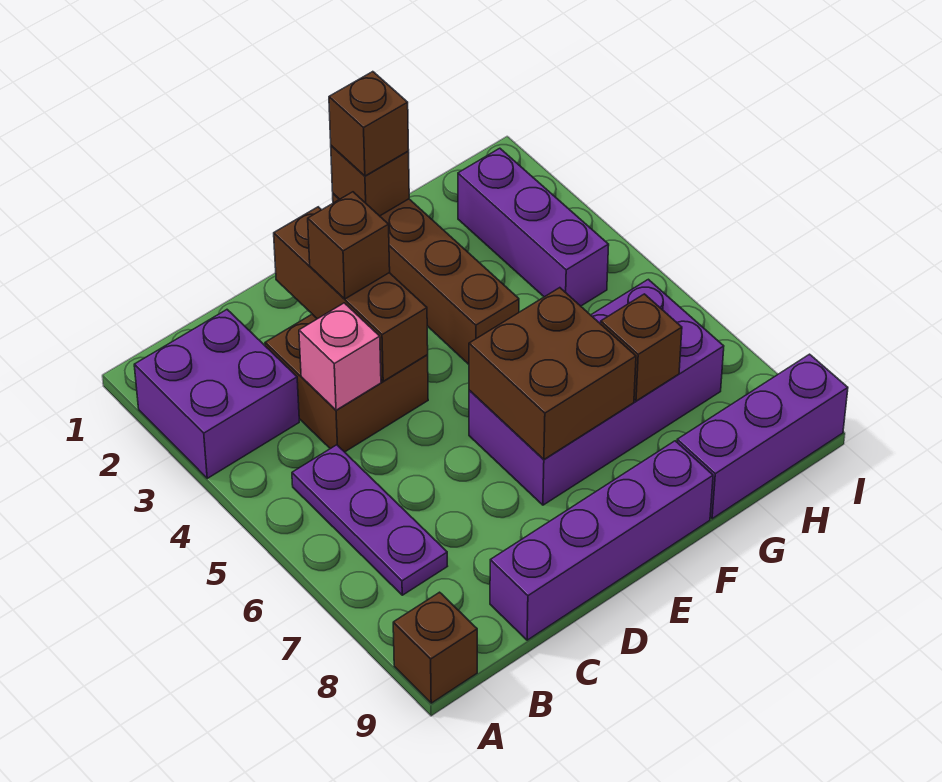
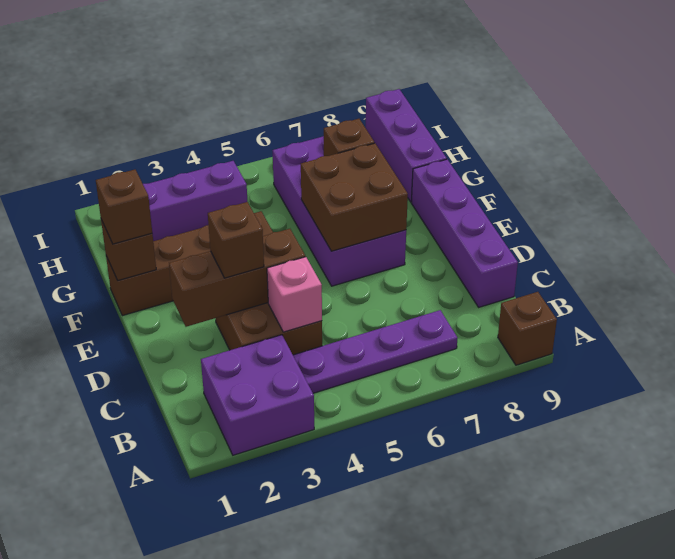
purple 1x3 plate [292,445,447,595] -> purple 1x4 plate [293,310,457,393]

